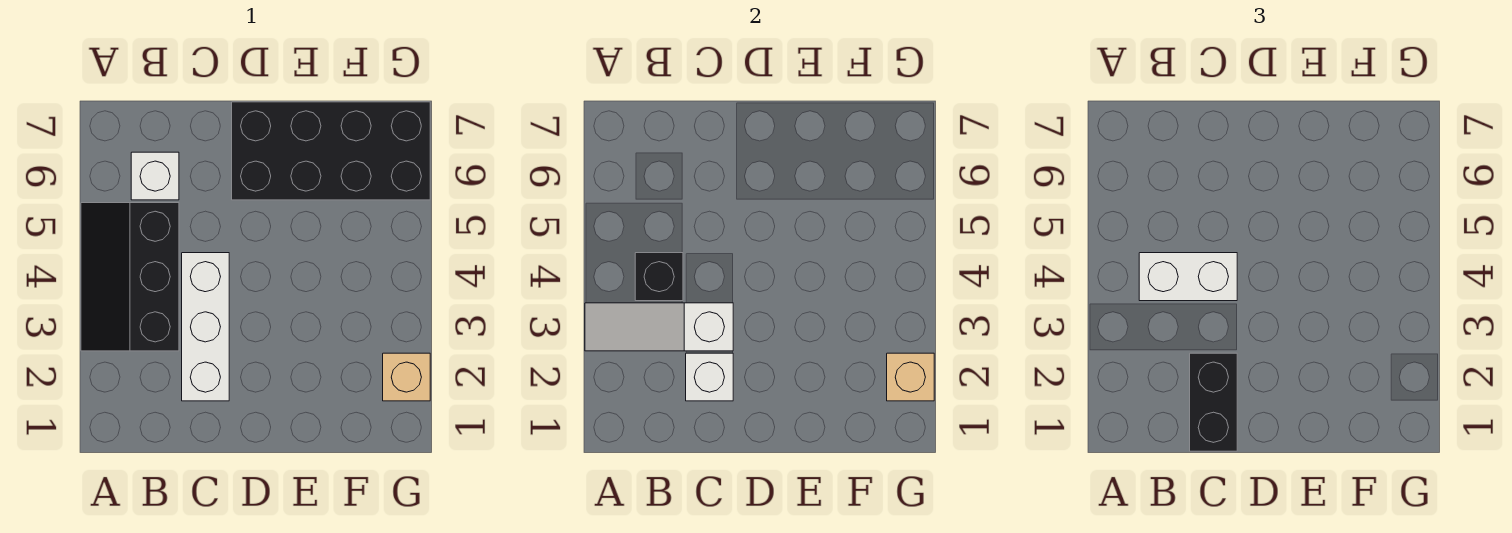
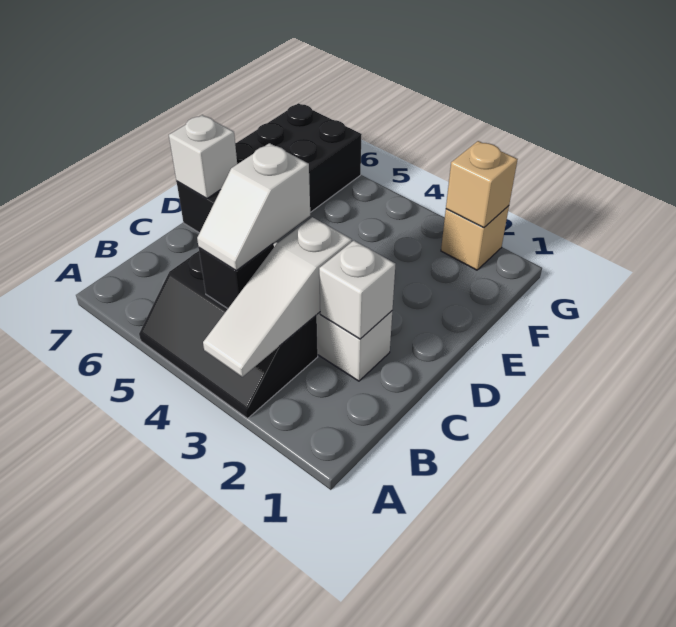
white 1x2 brick [1139,253,1237,301] -> white 1x2 slope [197,143,310,270]
white 1x1 brick [131,152,179,200] -> white 1x1 brick moved to [169,115,237,198]
black 1x2 brick [1190,353,1237,451] -> none

